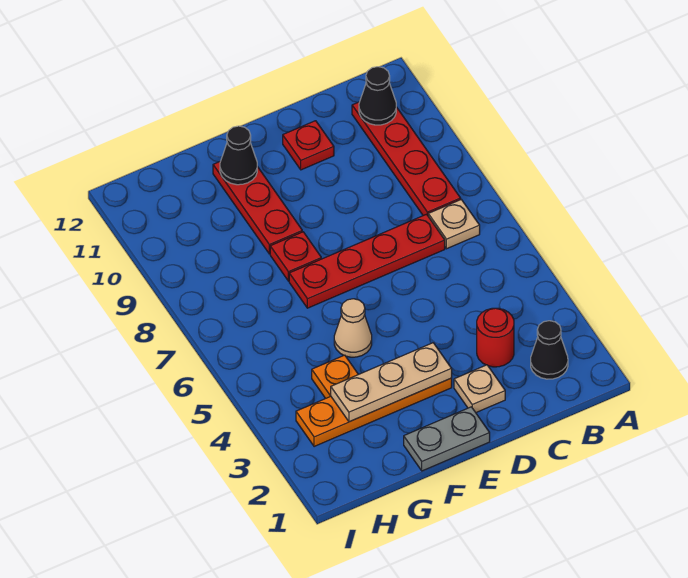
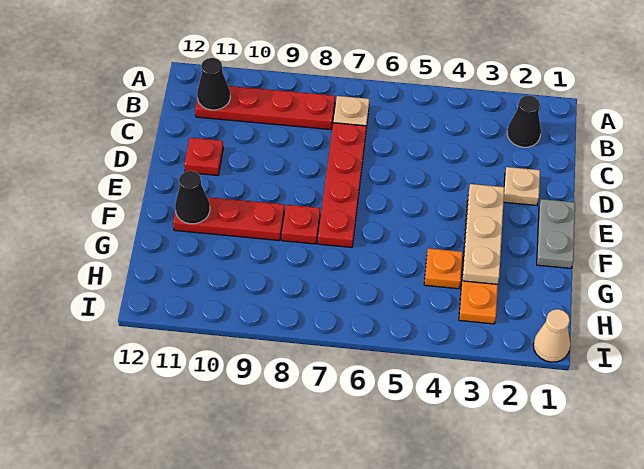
red 1x1 round brick [477,308,514,367] -> none
tan 1x1 cone [334,299,372,357] -> tan 1x1 cone moved to [533,309,570,362]

